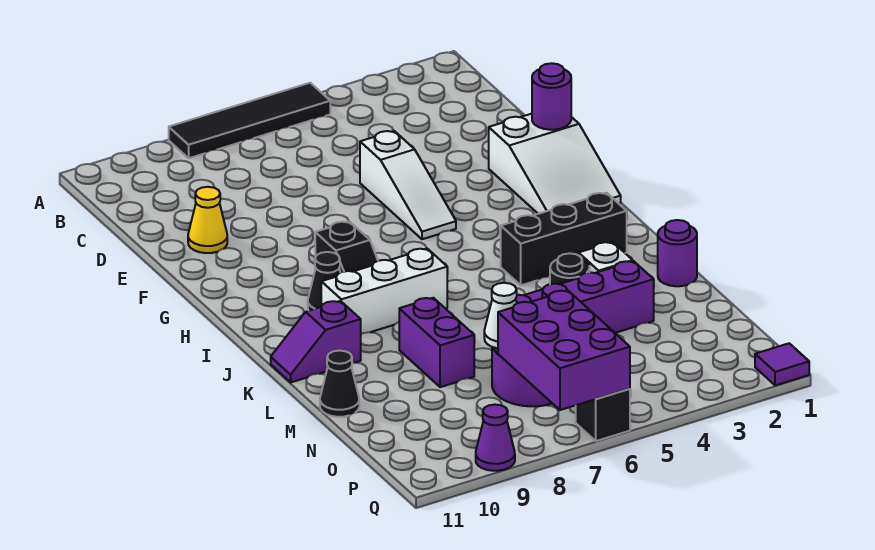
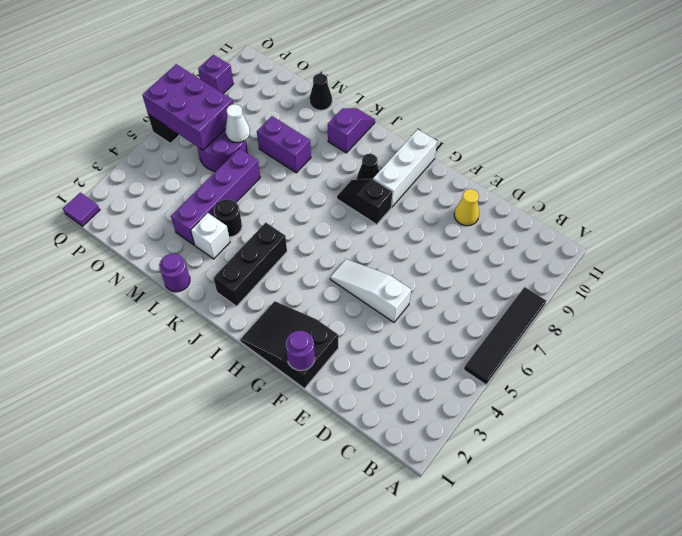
white 2x3 slope [489,114,621,214] -> black 2x3 slope [240,301,338,388]
white 1x3 brick [321,248,447,334] -> white 1x3 brick moved to [373,129,437,207]
purple 1x1 cone [476,405,515,471] -> purple 1x1 brick [198,55,233,94]

